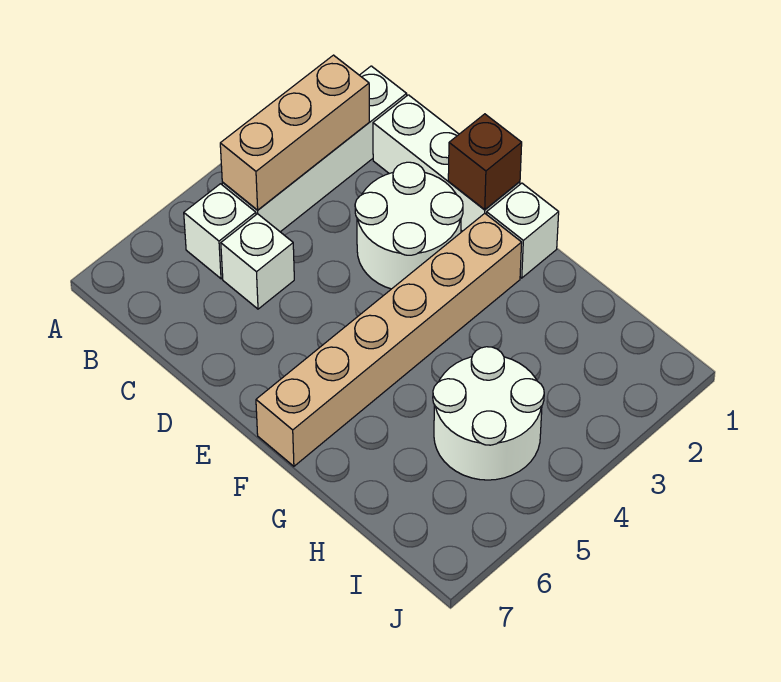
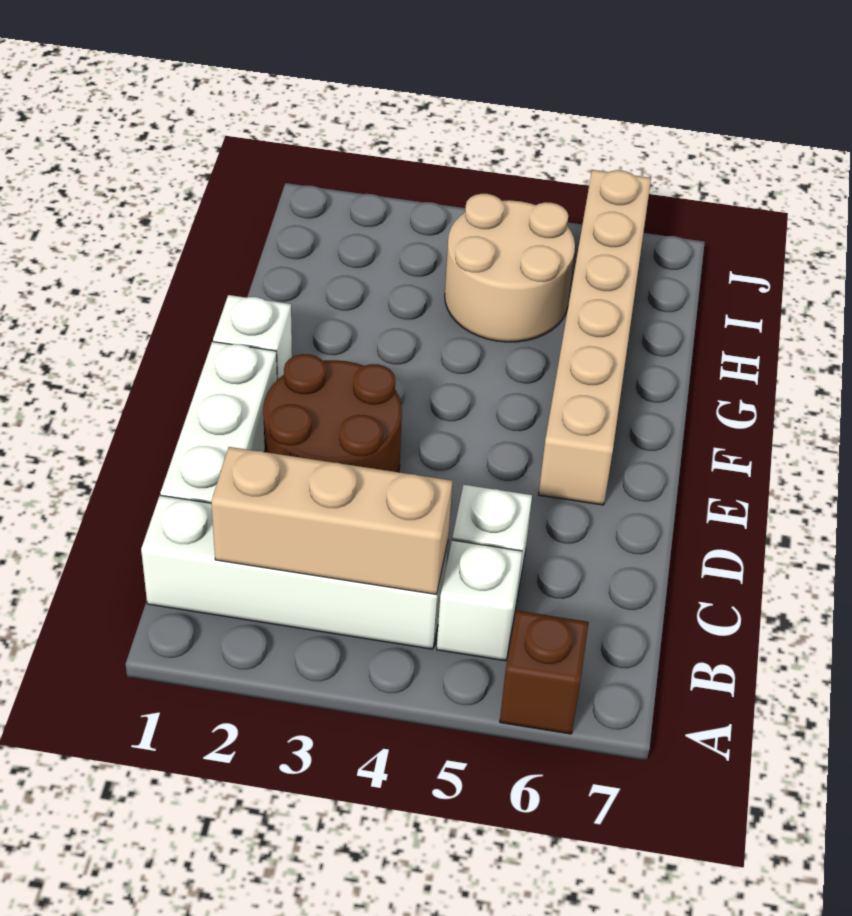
white 2x2 round brick [355,162,463,289] -> brown 2x2 round brick [263,354,402,472]
brown 1x1 brick [448,114,522,210] -> brown 1x1 brick moved to [500,611,589,734]
tan 1x6 brick [256,213,522,466] -> tan 1x6 brick turned to [539,170,651,505]
white 2x2 round brick [433,347,544,480] -> tan 2x2 round brick [445,194,575,342]

